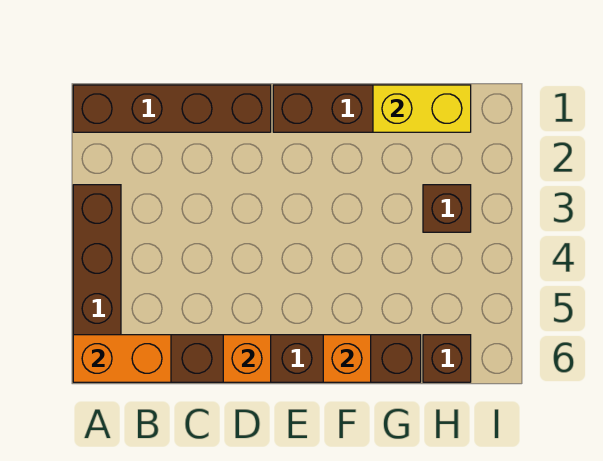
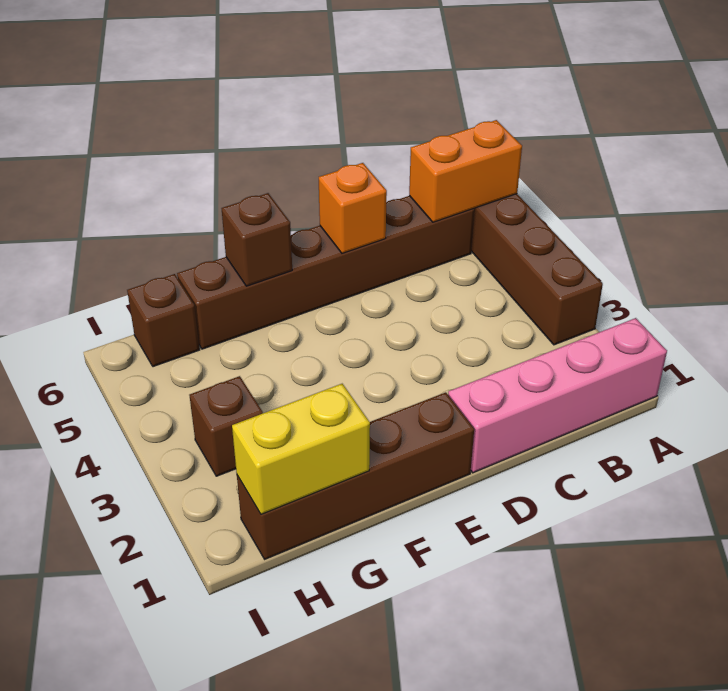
brown 1x4 brick [73,85,271,132] -> pink 1x4 brick [448,318,667,473]
orange 1x1 brick [323,335,371,382] -> brown 1x1 brick [222,193,292,286]

